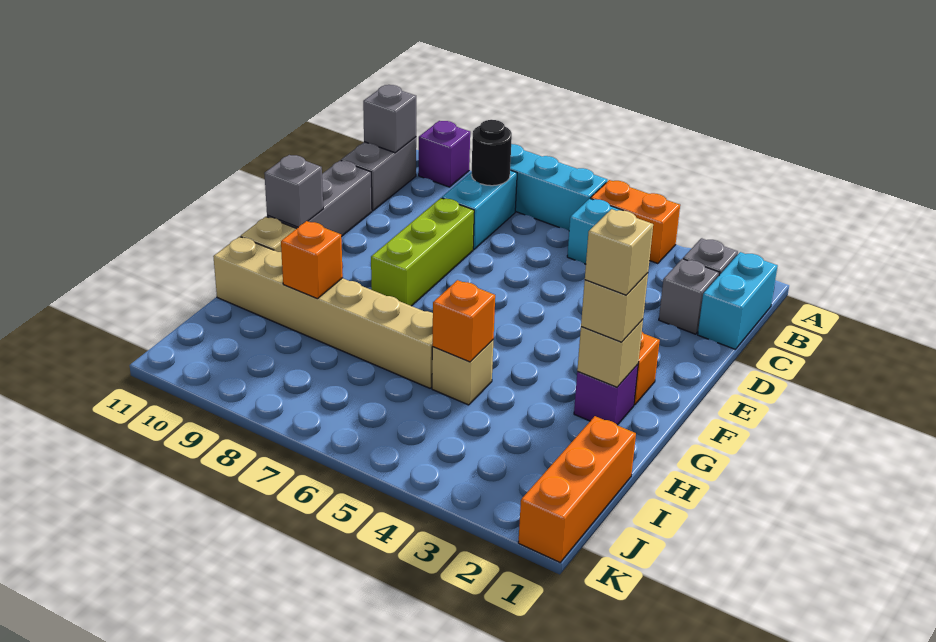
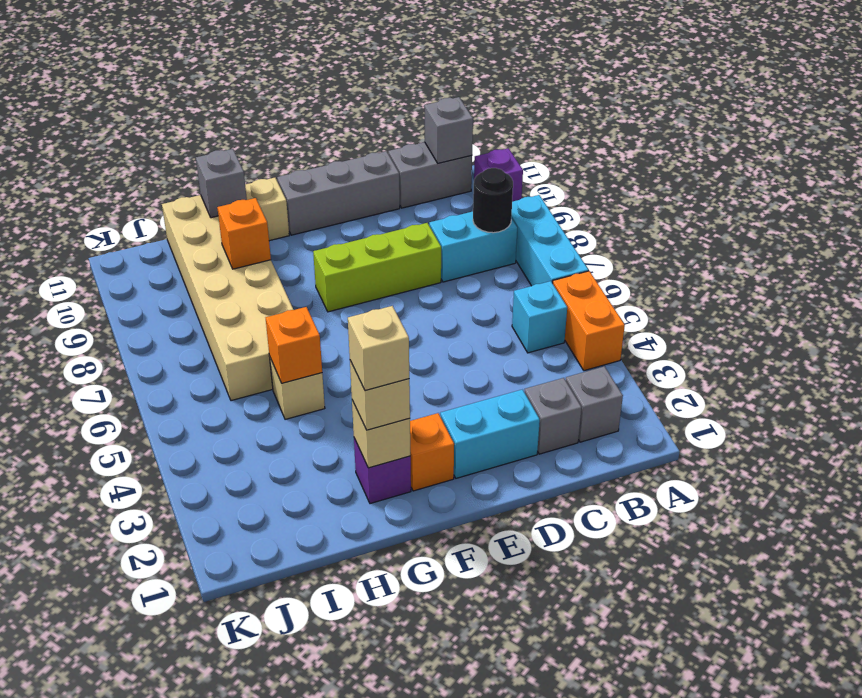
cyan 1x2 brick [698,252,778,349] -> cyan 1x2 brick moved to [440,390,540,478]
grey 1x1 brick [264,155,323,227] -> grey 1x1 brick moved to [196,149,247,218]
tan 1x6 brick [213,236,433,388] -> tan 2x6 brick [162,195,293,401]
orange 1x3 brick [518,416,636,562] -> none

